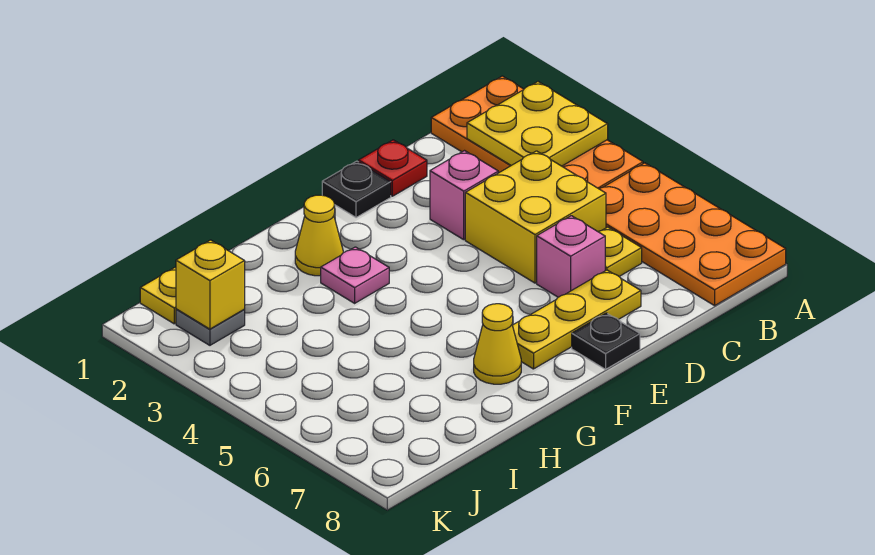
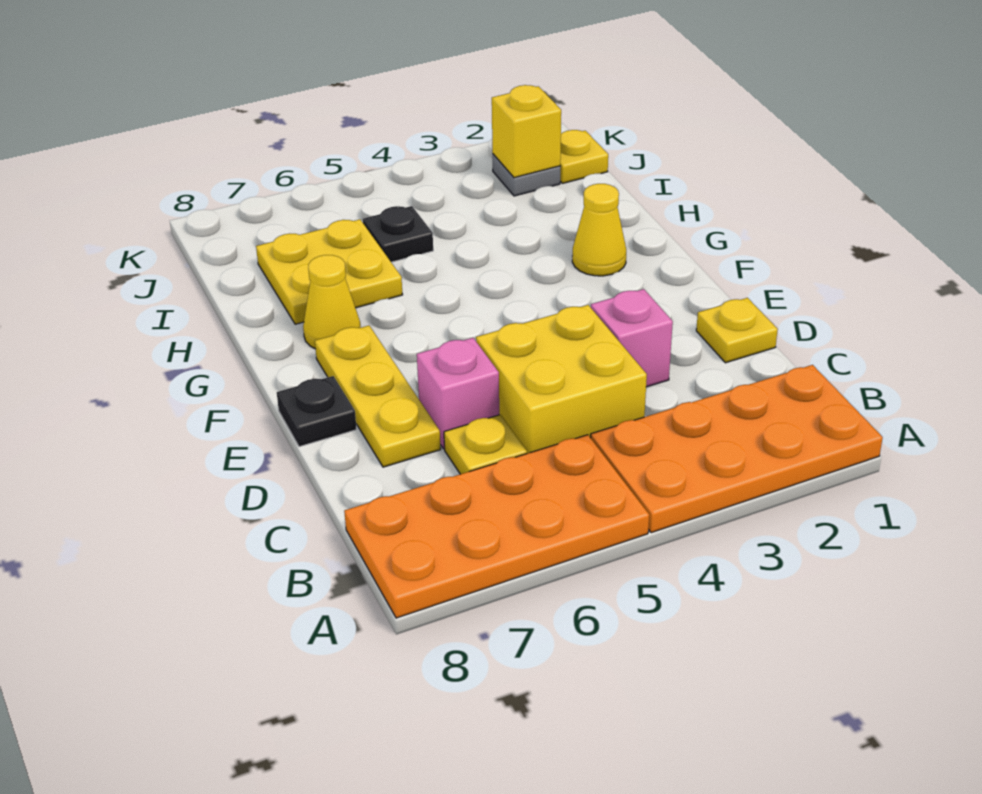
yellow 2x2 plate [467,82,608,166] -> yellow 2x2 plate moved to [256,219,403,324]
red 1x1 plate [359,140,427,196] -> yellow 1x1 plate [696,298,778,363]
black 1x1 plate [322,161,391,218] -> black 1x1 plate moved to [363,206,433,262]
pink 1x1 plate [321,247,389,303] -> none

